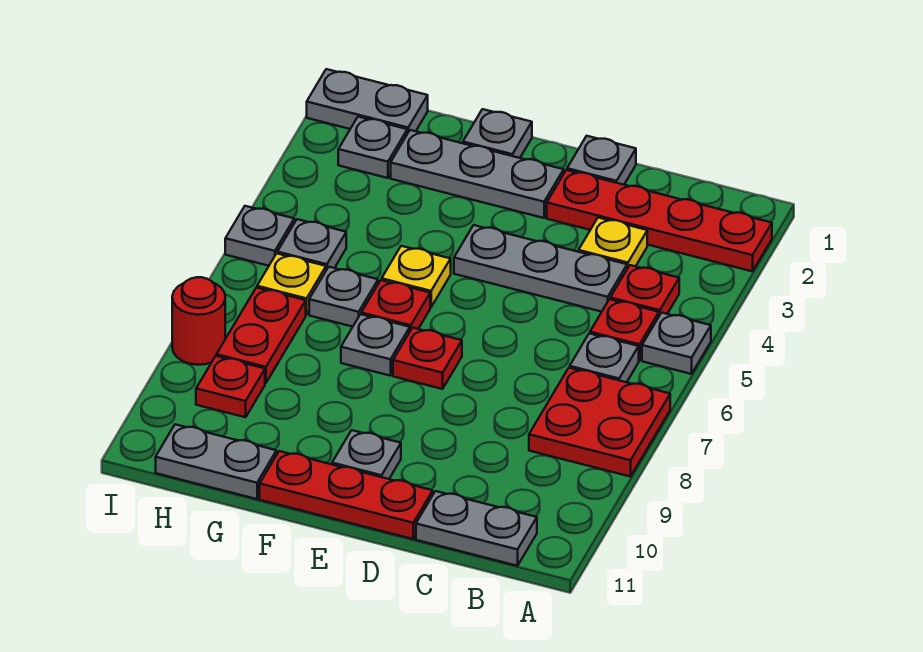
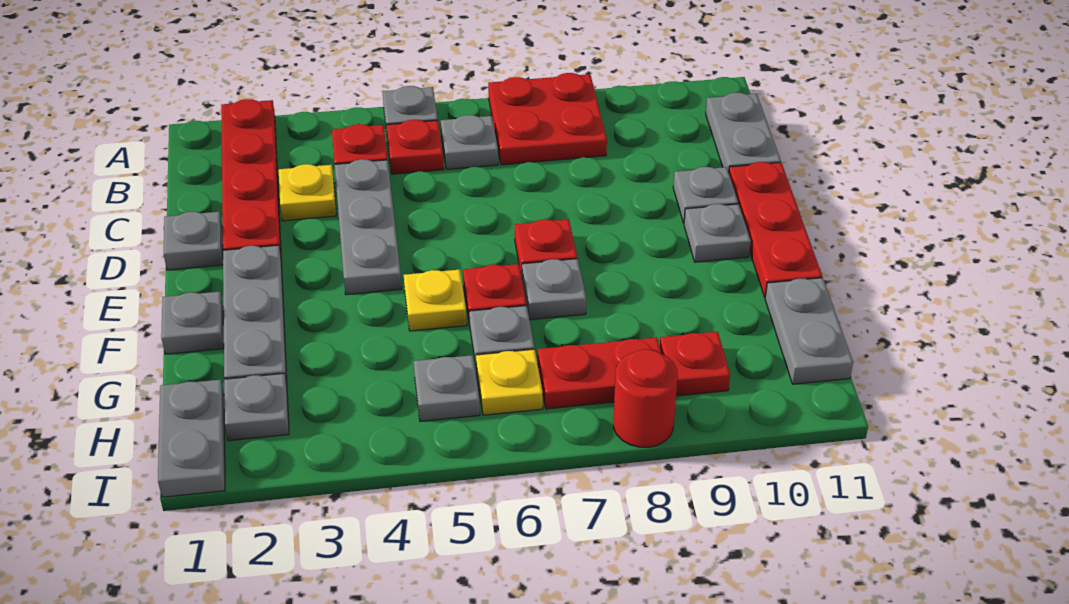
grey 1x1 plate [225,206,294,266] -> grey 1x1 plate moved to [673,167,738,223]

